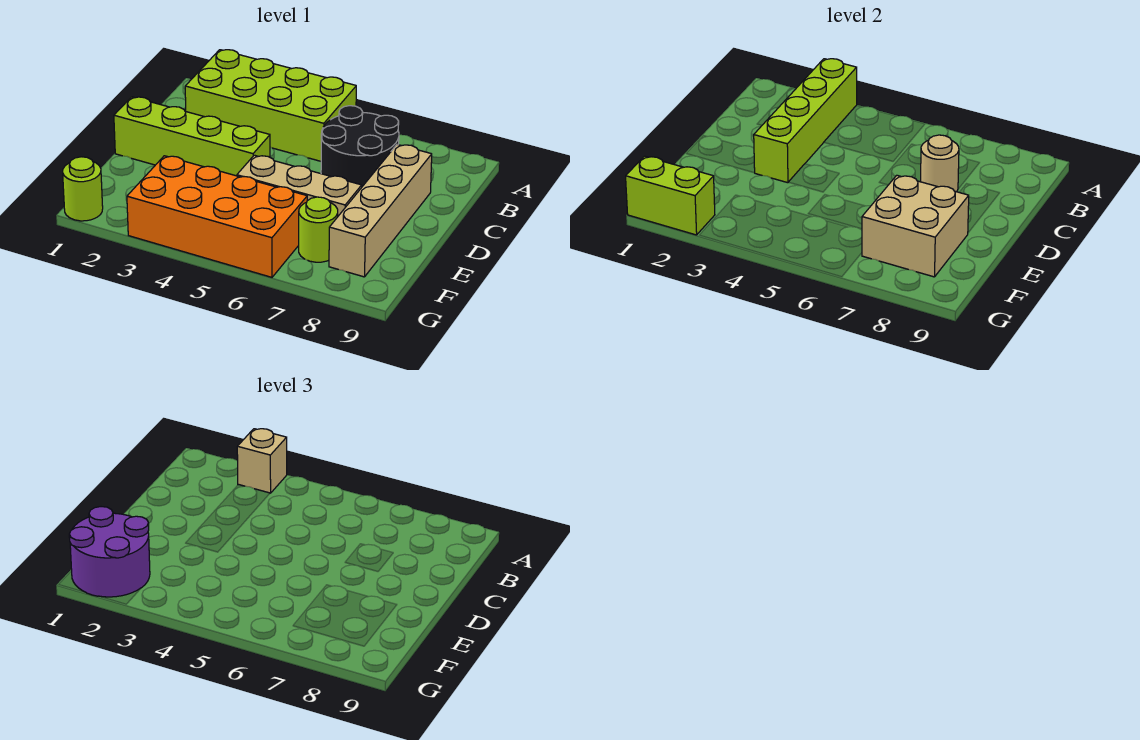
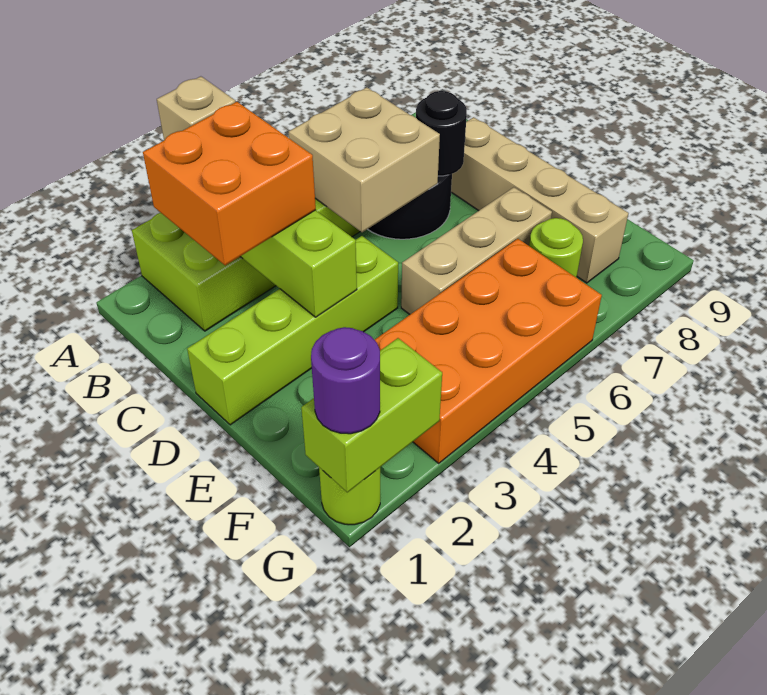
none -> orange 2x2 brick [143,102,316,265]
tan 1x1 round brick [921,135,959,192] -> black 1x1 round brick [416,91,467,176]
tan 2x2 brick [862,175,969,277] -> tan 2x2 brick moved to [289,87,440,232]
purple 2x2 round brick [69,507,150,597] -> purple 1x1 round brick [311,327,380,434]

